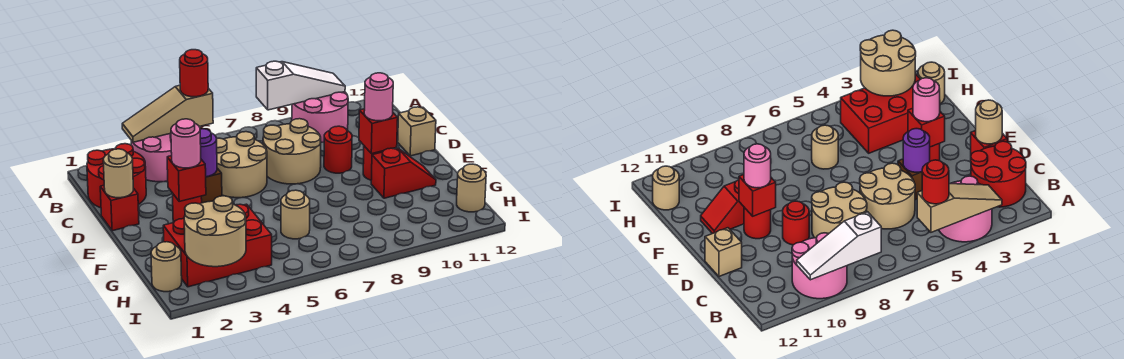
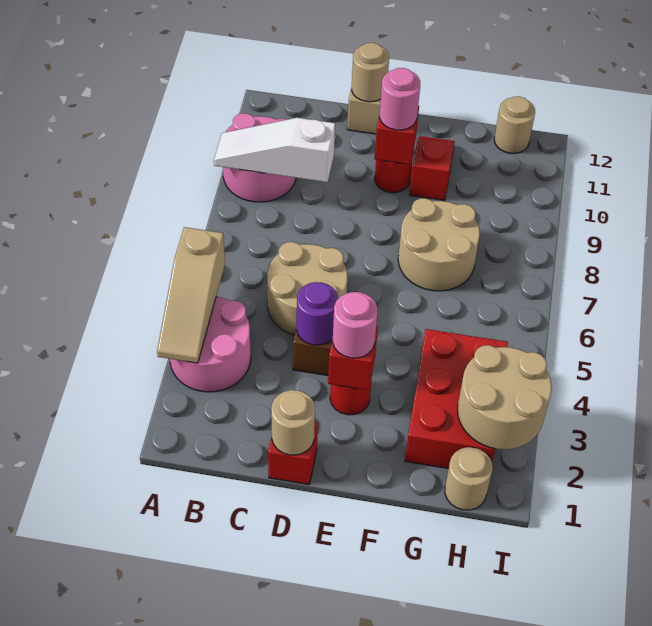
red 1x1 round brick [180,50,208,97] -> none
white 1x3 slope [256,61,345,110] -> white 1x3 slope turned to [214,118,335,182]
red 2x2 round brick [87,144,146,208] -> none
tan 2x2 round brick [263,119,321,184] -> tan 2x2 round brick moved to [398,198,480,291]
red 1x1 round brick [324,126,352,173] -> none
tan 1x1 round brick [281,190,310,239] -> tan 1x1 round brick moved to [352,43,389,102]

